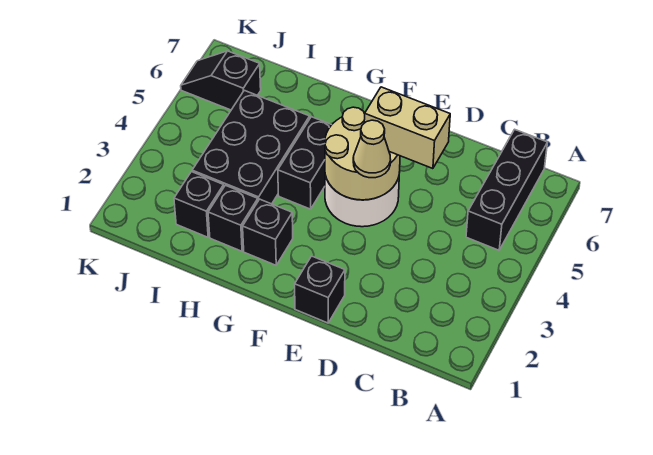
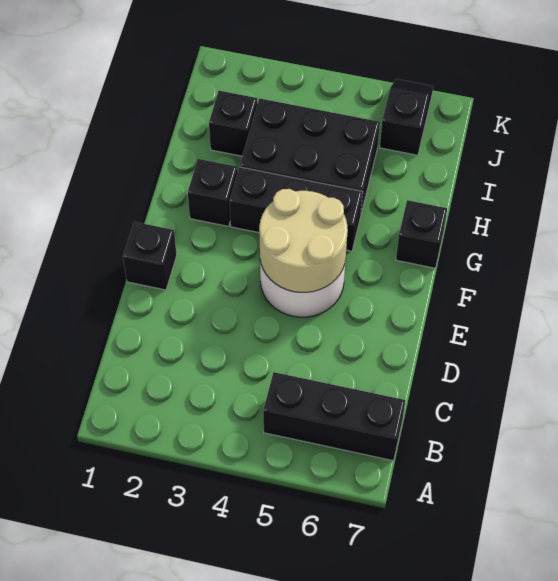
tan 1x2 brick [364,87,450,169] -> none
tan 1x1 cone [353,120,391,178] -> none
black 1x2 brick [278,117,331,209] -> black 1x3 brick [229,167,363,251]
black 1x1 brick [208,185,258,251] -> black 1x1 brick moved to [396,200,447,268]

